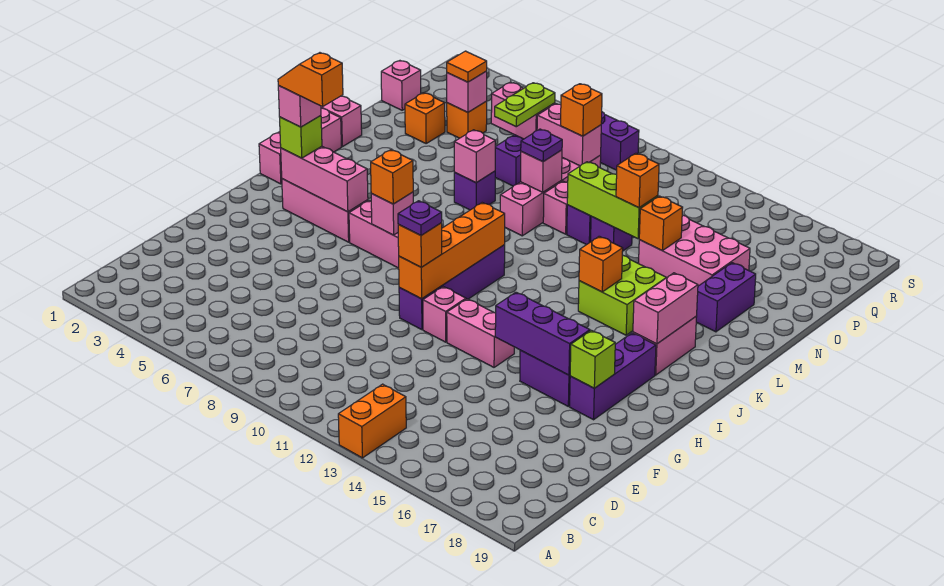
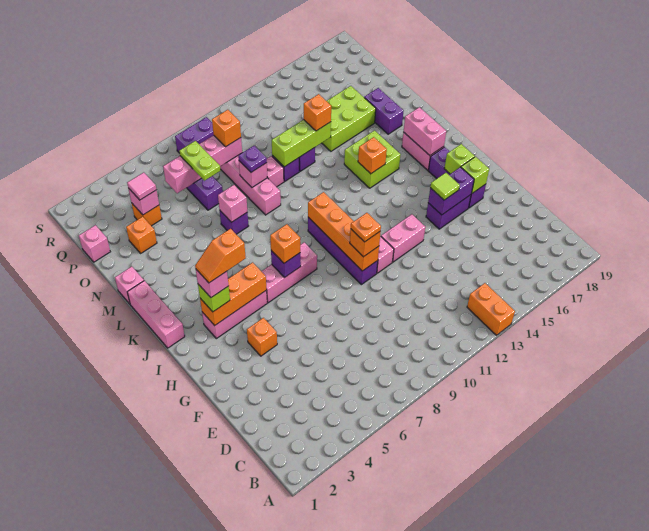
purple 1x1 plate [398,201,442,235] -> orange 1x1 plate [351,213,381,242]
purple 1x3 brick [495,292,590,375] -> purple 1x2 brick [428,167,474,215]
none -> lime 1x1 tile [430,173,460,200]
none -> lime 1x1 brick [444,144,475,174]
pink 1x3 brick [281,146,368,212] -> orange 1x3 brick [200,262,267,326]
pink 1x1 brick [371,192,413,235] -> purple 1x1 brick [271,251,301,278]
pink 2x3 brick [639,215,750,286] -> lime 2x3 brick [322,86,376,151]
orange 1x1 brick [639,196,683,251] -> orange 1x1 brick moved to [247,318,277,356]
orange 1x1 tile [447,51,487,82] -> pink 1x1 tile [127,172,156,200]

